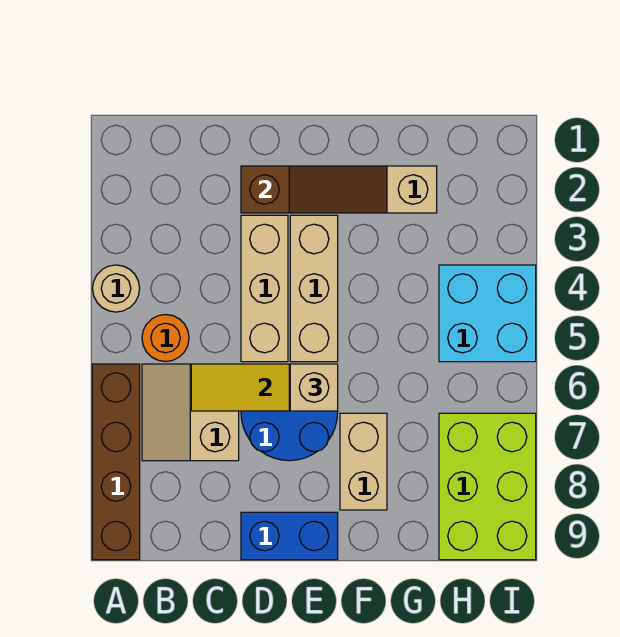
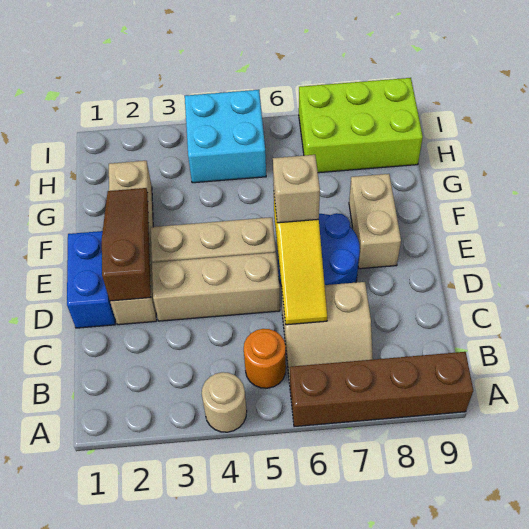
blue 1x2 brick [241,512,338,560] -> blue 1x2 brick moved to [67,231,115,328]
tan 1x2 brick [340,413,387,510] -> tan 1x2 brick turned to [349,174,401,269]

